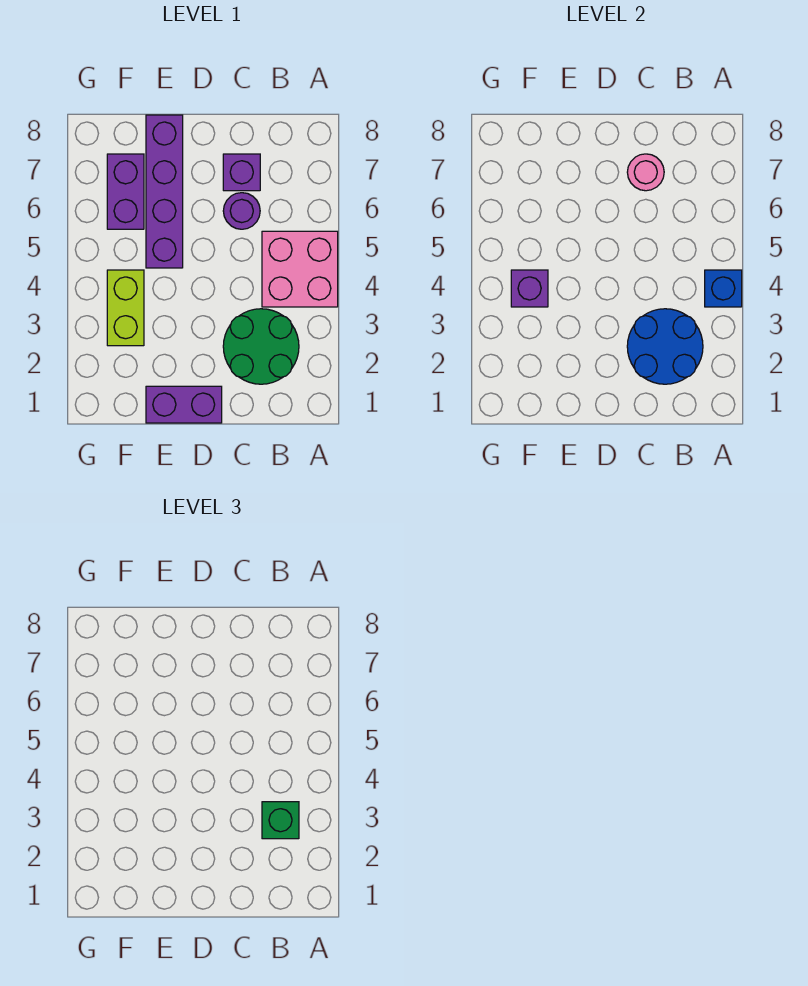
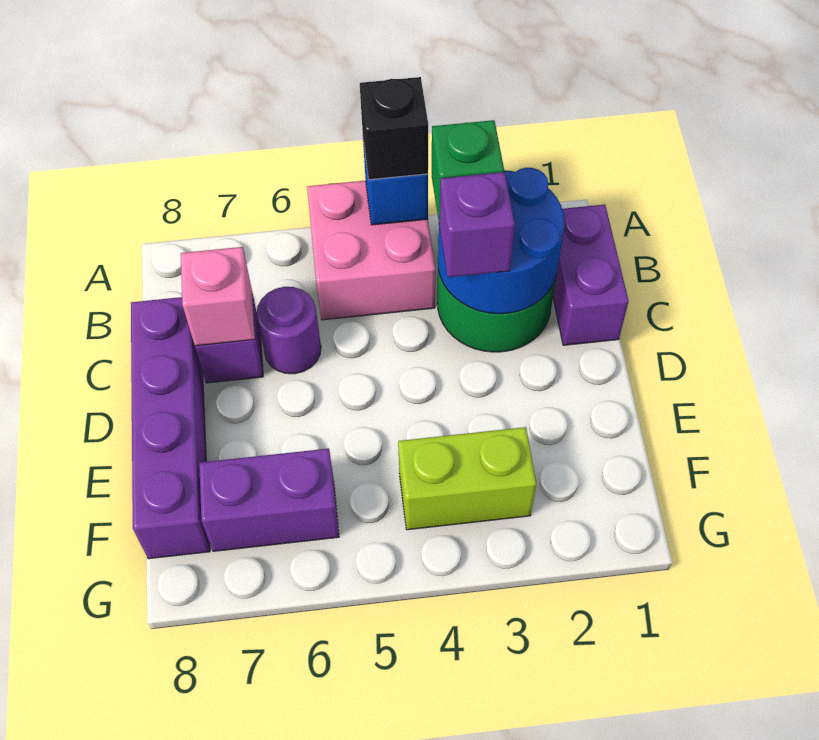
none -> black 1x1 brick [360,77,428,180]
pink 1x1 round brick [627,154,664,191] -> pink 1x1 brick [181,247,255,346]
purple 1x2 brick [146,386,222,423] -> purple 1x2 brick moved to [553,204,629,345]
purple 1x4 brick [146,115,183,268] -> purple 1x4 brick turned to [131,297,210,559]
purple 1x1 brick [511,270,548,307] -> purple 1x1 brick moved to [440,172,515,277]

